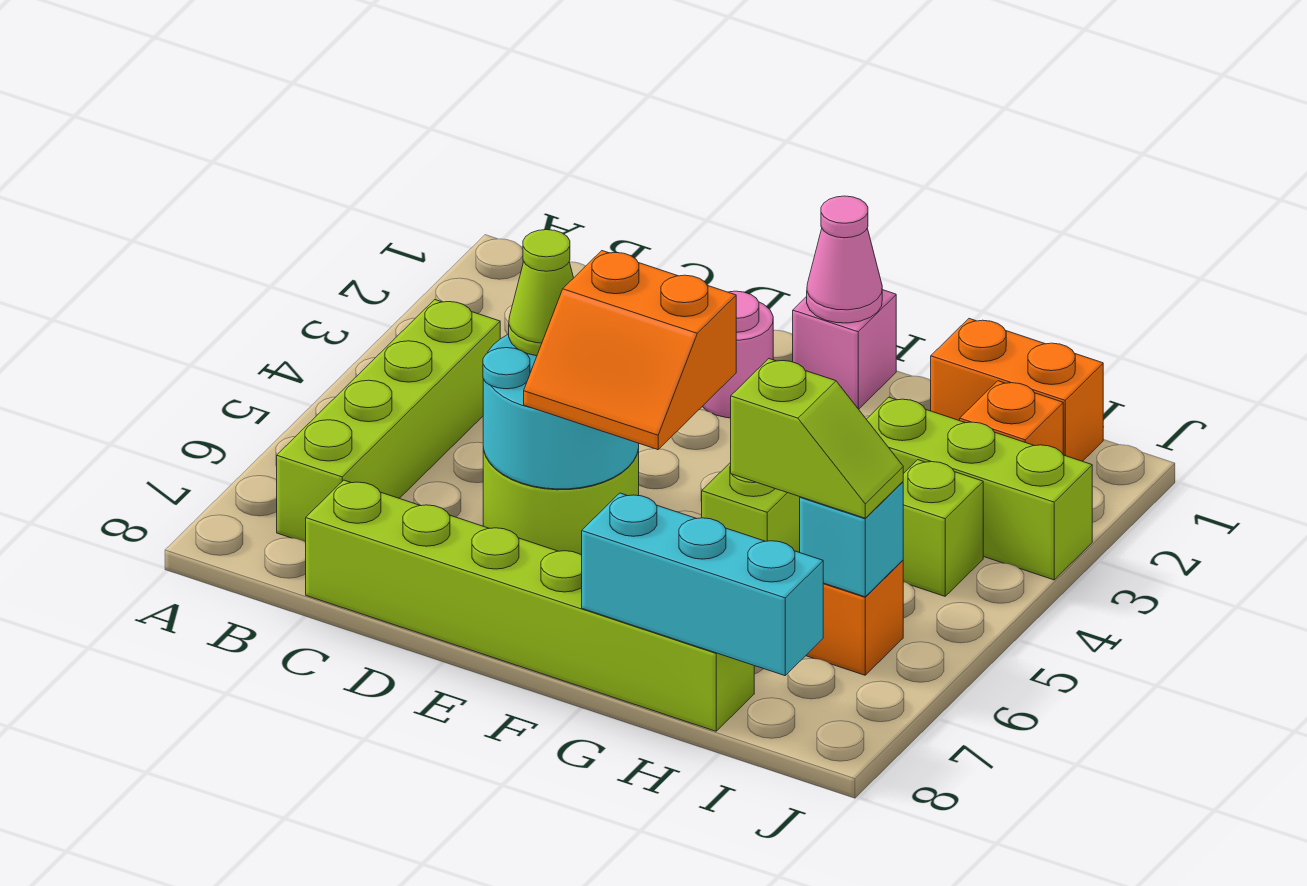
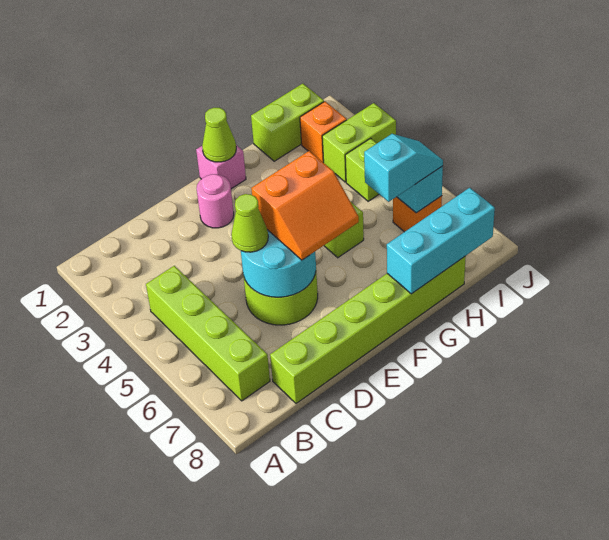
pink 1x1 cone [807,196,882,323] -> lime 1x1 cone [202,108,236,162]
orange 1x2 brick [931,319,1103,461] -> lime 1x2 brick [251,84,324,161]
lime 1x3 brick [867,397,1092,580] -> lime 1x2 brick [322,103,396,182]
lime 1x2 slope [731,359,903,518] -> cyan 1x2 slope [364,134,443,202]

